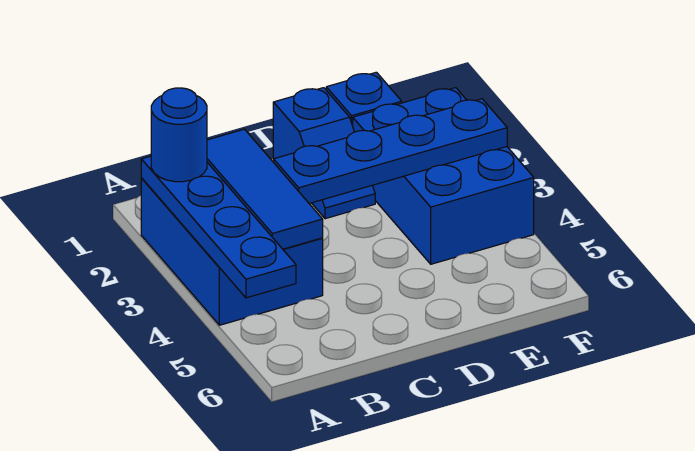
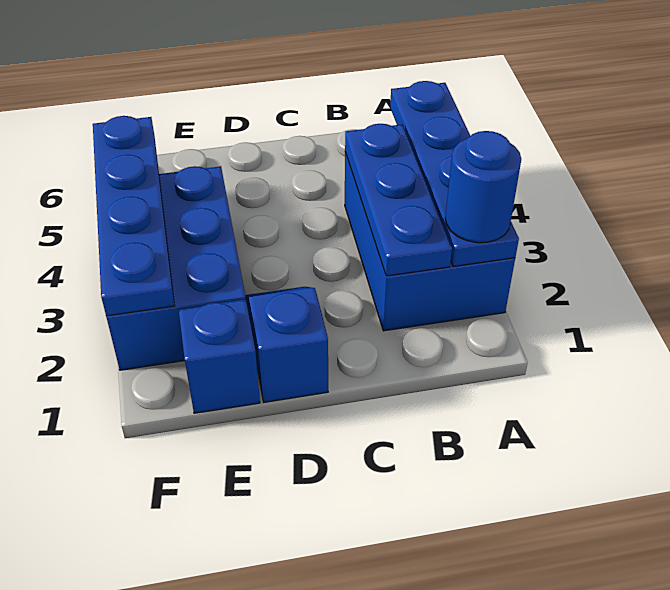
blue 1x3 tile [207,129,323,249] -> blue 1x3 plate [345,124,452,276]
blue 1x4 plate [274,99,507,203] -> blue 1x4 plate turned to [93,116,175,316]

